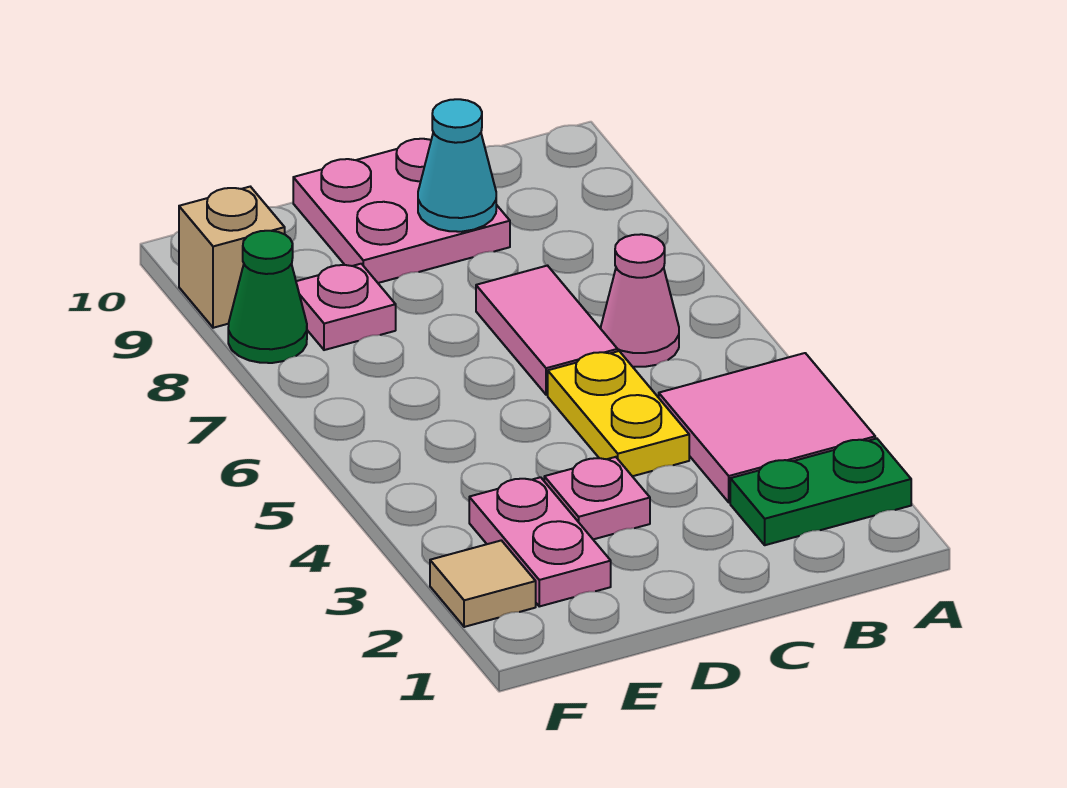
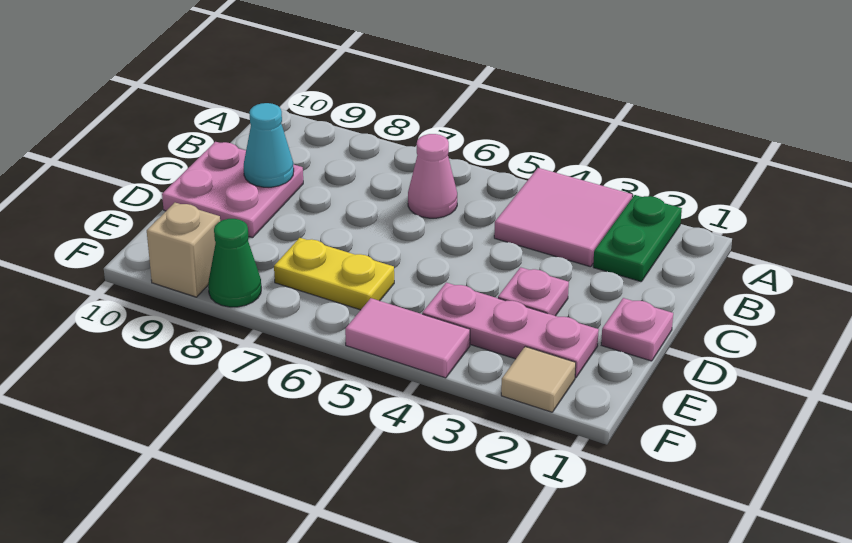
yellow 1x2 plate [548,351,689,476] -> yellow 1x2 plate moved to [274,238,394,310]
pink 1x2 tile [476,266,618,395] -> pink 1x2 tile moved to [345,298,470,378]
pink 1x2 plate [469,477,611,606] -> pink 1x3 plate [422,283,599,378]
pink 1x1 plate [296,264,396,350] -> pink 1x1 plate moved to [601,298,673,361]

